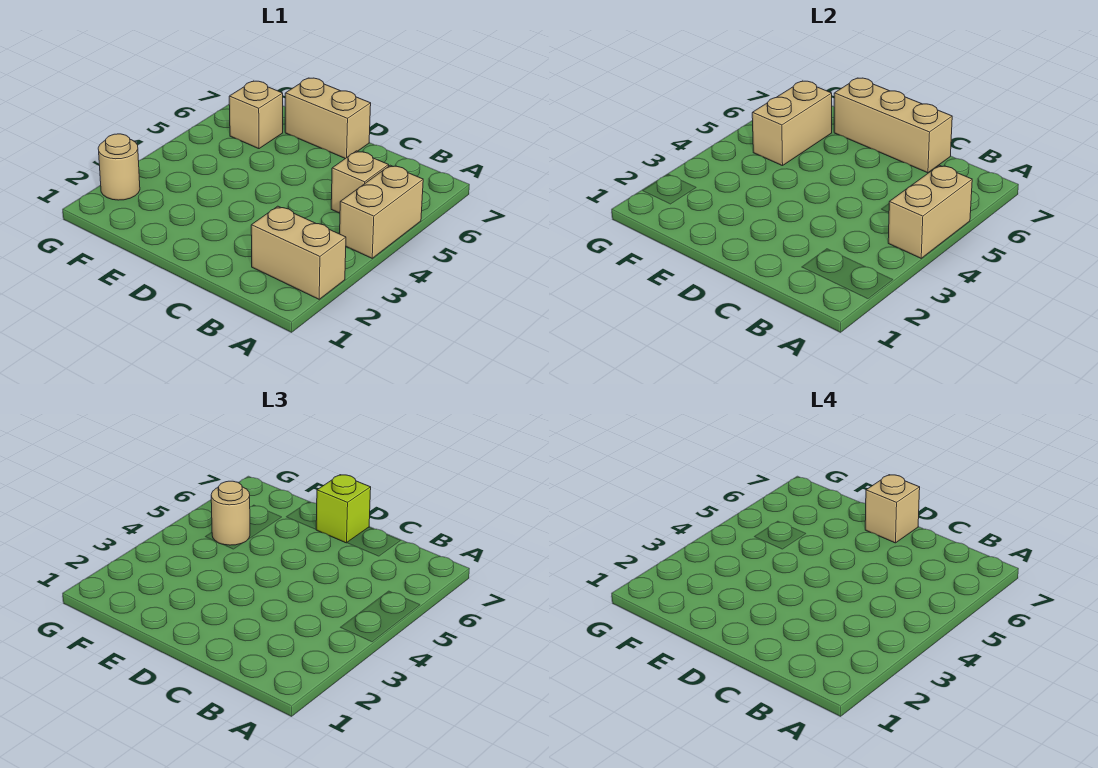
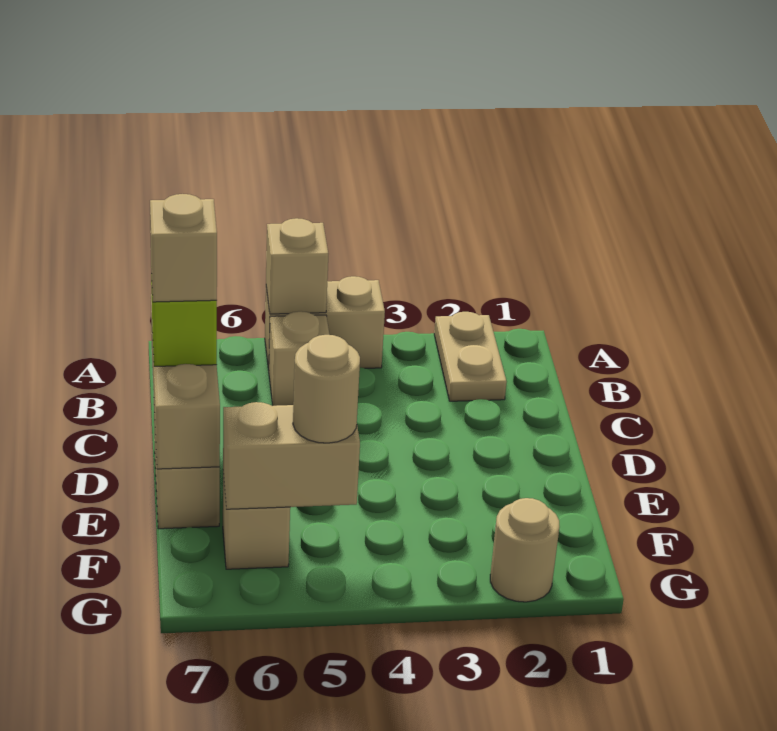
tan 1x2 brick [251,206,346,299] -> tan 1x2 plate [434,312,507,401]
tan 1x2 brick [888,165,972,258] -> tan 1x1 brick [266,218,328,314]

